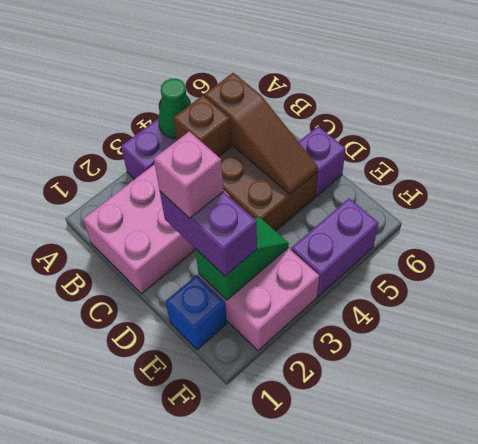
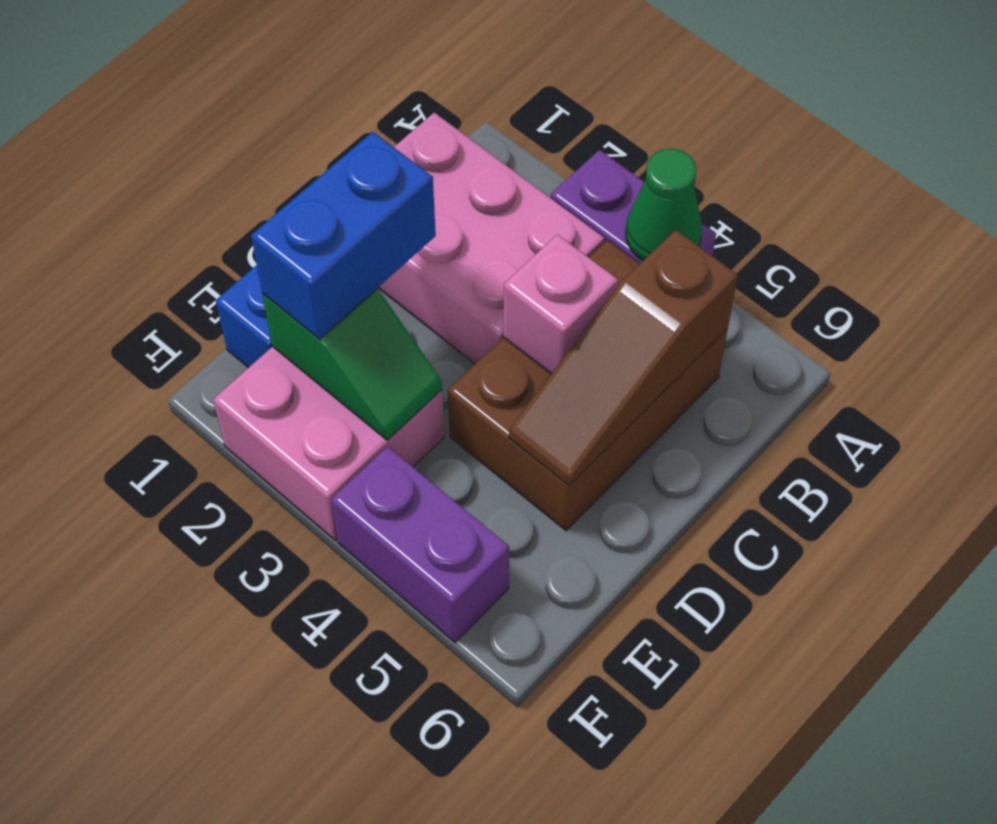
brown 1x1 brick [173,95,231,157] -> none
purple 1x2 brick [160,191,257,276] -> blue 1x2 brick [251,132,436,339]
pink 1x1 brick [154,131,223,218] -> pink 1x1 brick moved to [503,234,618,374]
purple 1x1 brick [299,126,346,196] -> none

